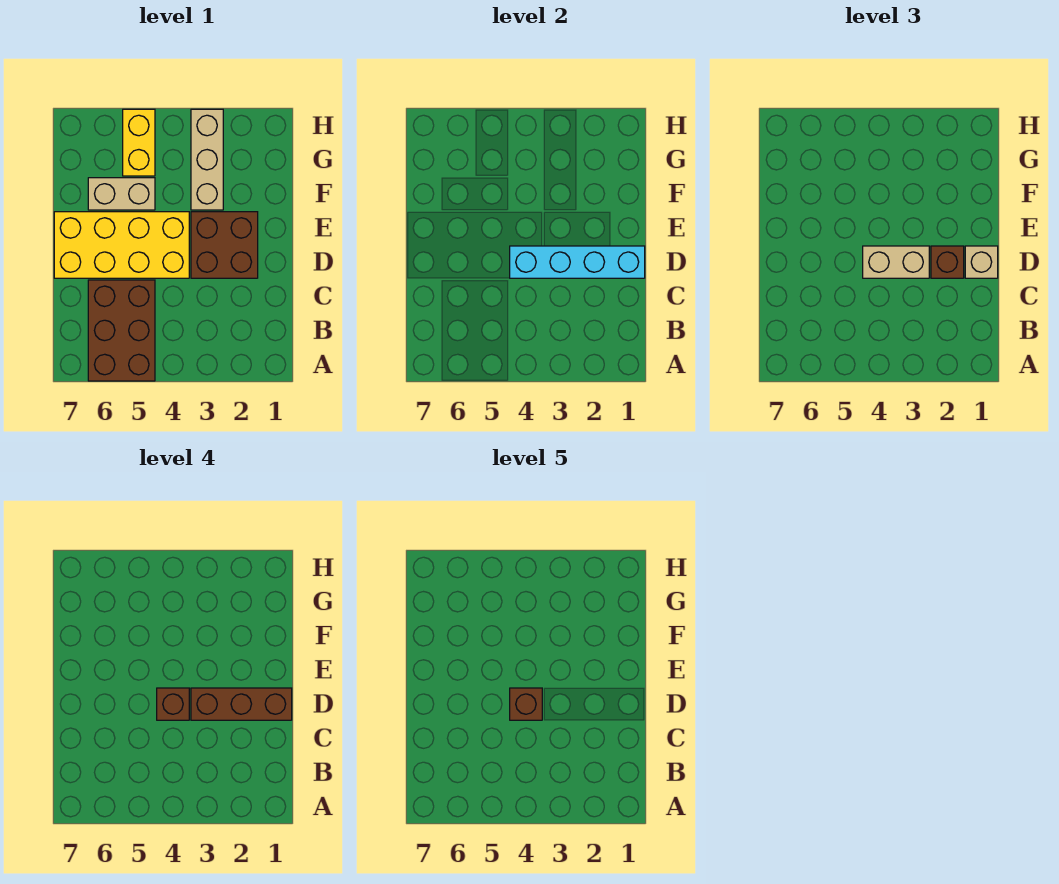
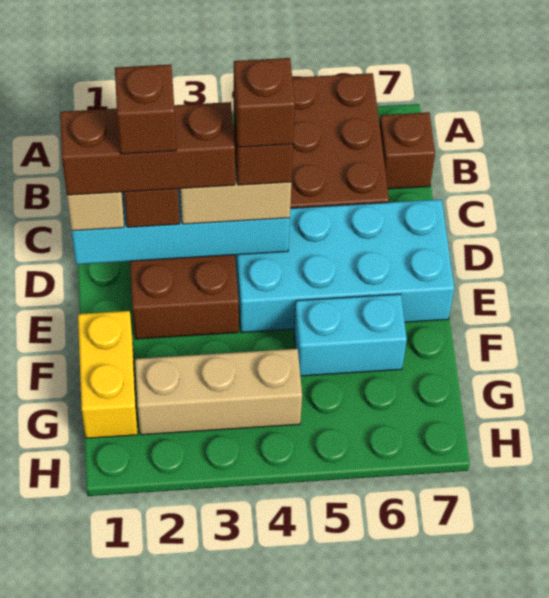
none -> brown 1x1 brick [380,112,435,189]
none -> brown 1x1 brick [115,64,176,154]
yellow 2x4 brick [54,212,189,278] -> cyan 2x4 brick [235,199,454,332]
tan 1x3 brick [191,109,223,210] -> tan 1x3 brick turned to [135,349,302,435]
tan 1x2 brick [88,178,155,210] -> cyan 1x2 brick [294,294,407,376]
yellow 1x2 brick [123,109,155,176] -> yellow 1x2 brick moved to [78,311,138,438]

